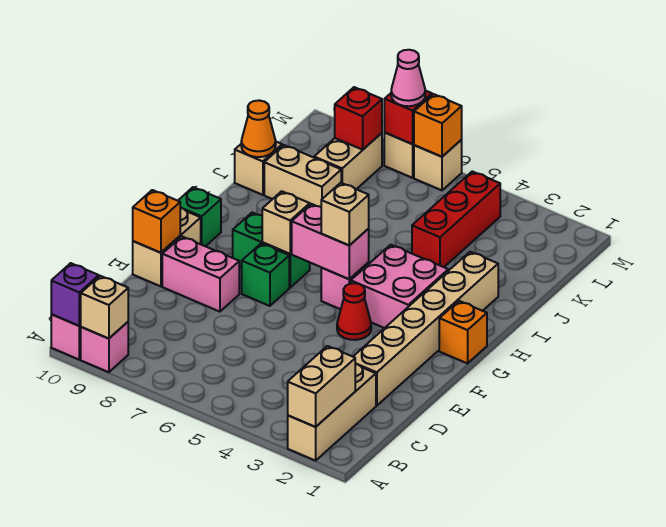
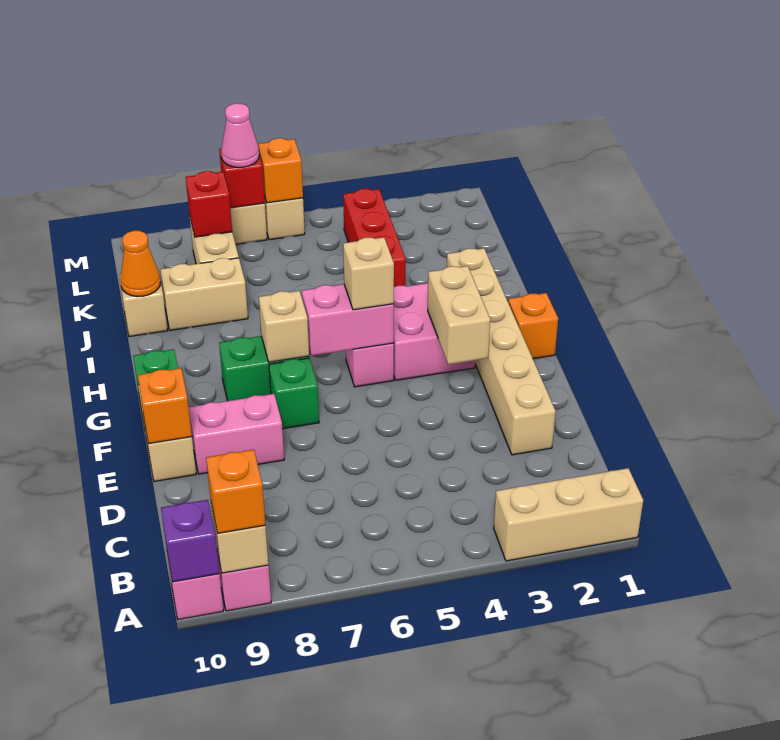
tan 1x3 brick [288,364,376,461] -> tan 1x3 brick turned to [494,468,643,561]
tan 1x2 brick [288,346,355,427] -> tan 1x2 brick moved to [428,266,490,364]
none -> orange 1x1 brick [206,450,265,533]
red 1x1 cone [337,283,371,340] -> none

